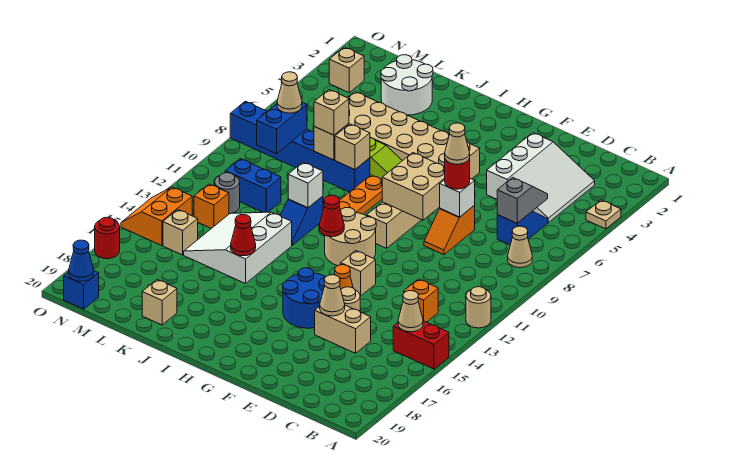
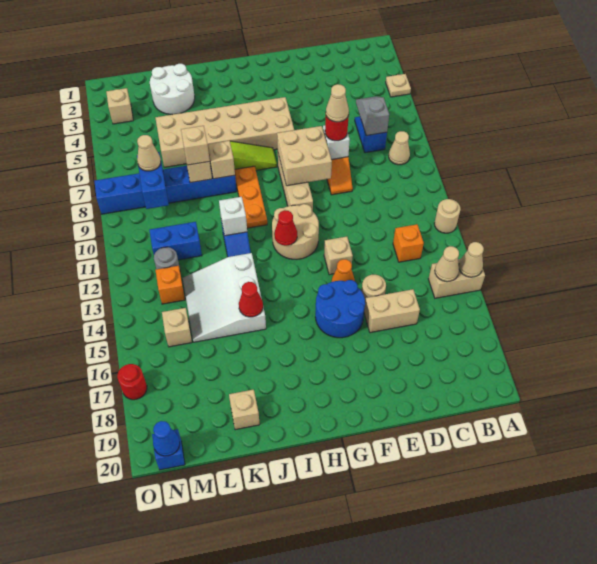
red 1x2 brick [393,321,449,369] -> tan 1x2 brick [429,259,485,298]
white 3x3 slope [487,133,595,223] -> none
tan 1x1 cone [320,275,345,316] -> tan 1x1 cone moved to [459,242,484,277]
orange 2x2 slope [121,187,192,246] -> none

